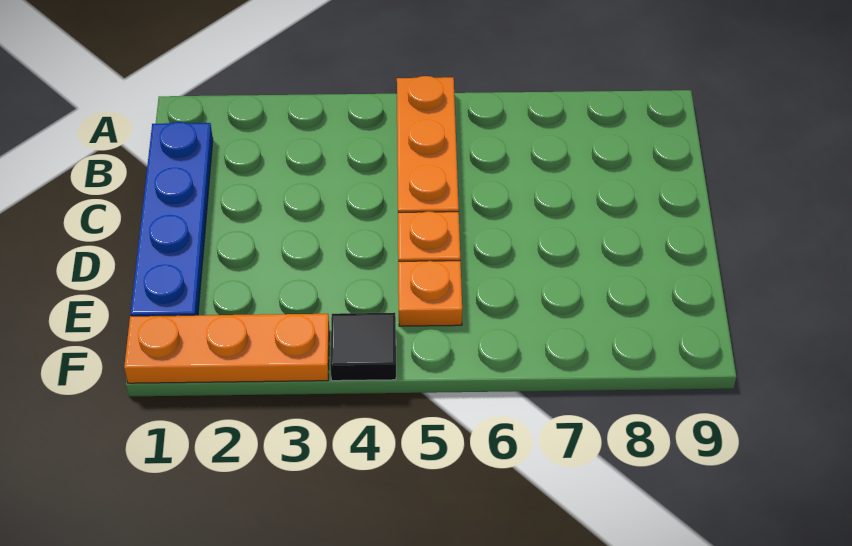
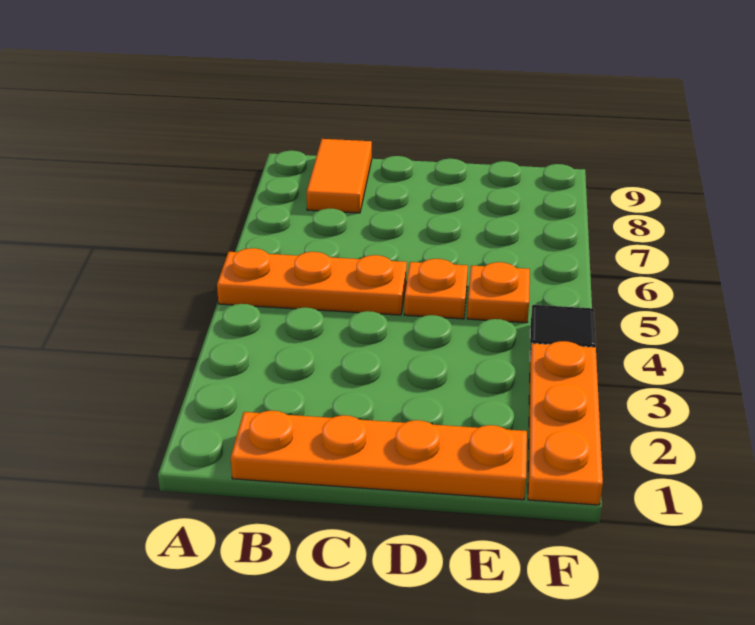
blue 1x4 plate [130,122,213,316] -> orange 1x4 plate [231,411,527,500]
none -> orange 1x2 tile [306,139,372,213]

